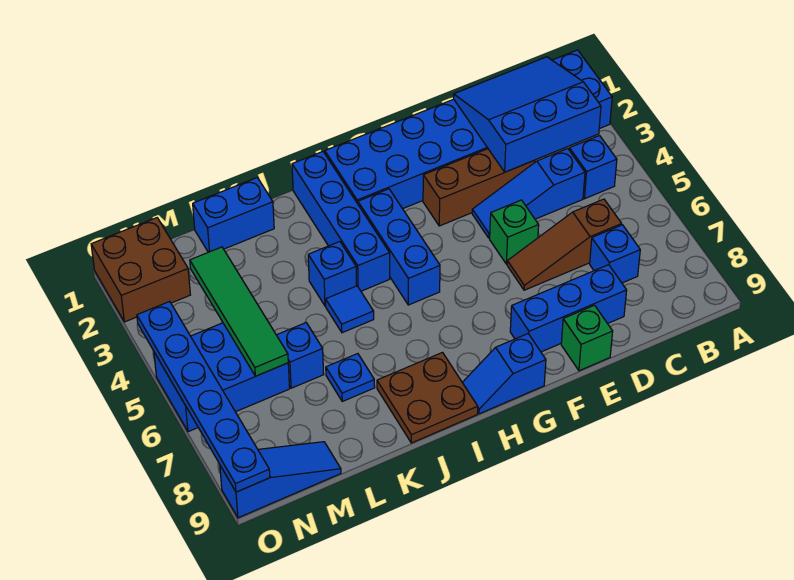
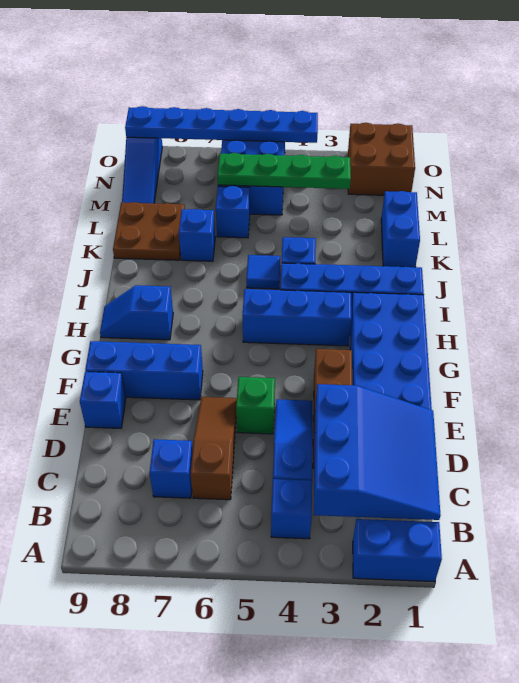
blue 1x3 brick [510,265,627,352] -> blue 1x3 brick turned to [85,341,203,400]
green 1x1 brick [561,305,613,371] -> blue 1x1 brick [80,372,126,428]
blue 1x2 slope [462,334,546,414] -> blue 1x2 slope turned to [100,285,173,340]
brown 2x2 plate [377,353,478,443] -> brown 2x2 plate moved to [113,202,185,260]
blue 1x1 plate [326,354,375,401] -> blue 1x1 brick [179,209,215,261]
green 1x4 tile [190,247,288,376] -> green 1x4 plate [218,153,351,189]

